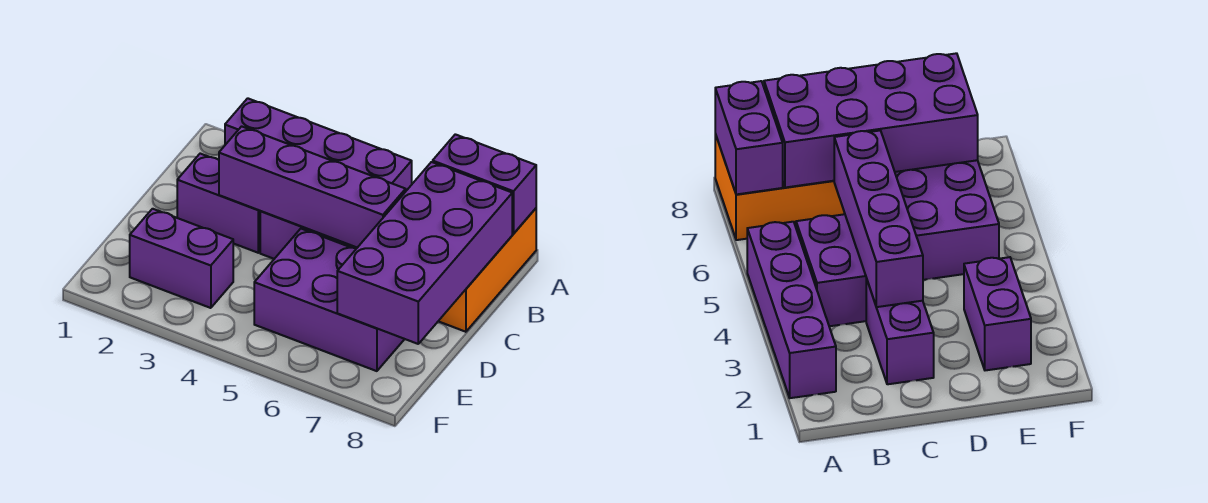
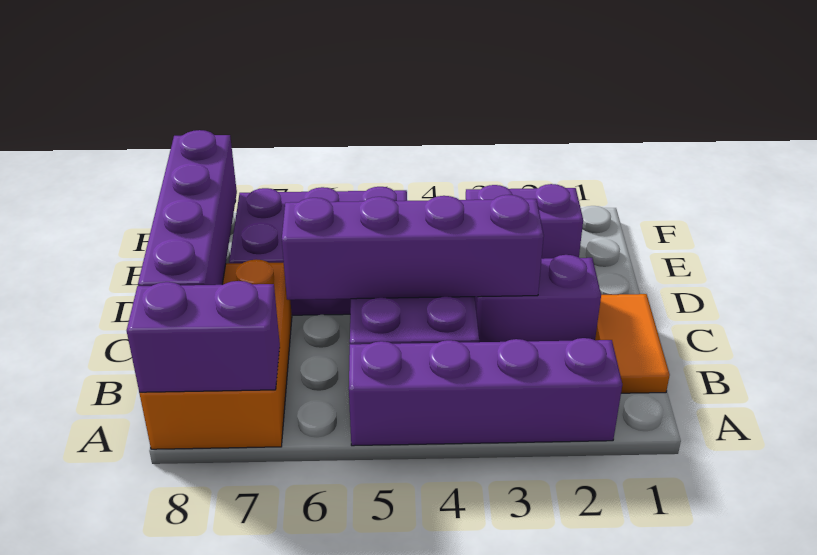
none -> orange 1x2 tile [595,294,670,393]
purple 2x4 brick [337,162,512,344] -> purple 1x4 brick [138,130,237,286]

